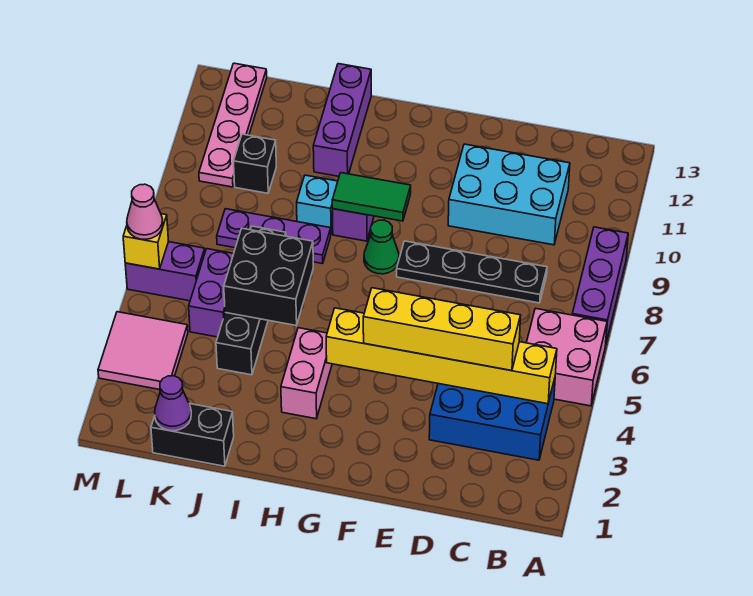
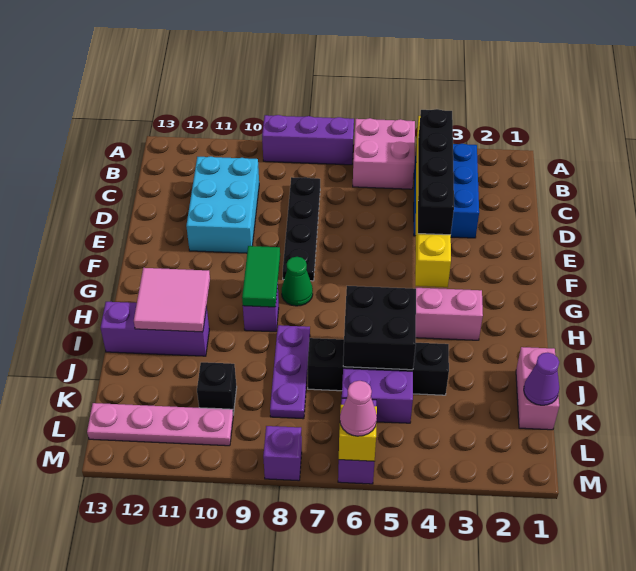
yellow 1x4 brick [363,288,521,371] -> black 1x4 brick [418,109,454,235]
cyan 1x1 brick [297,175,338,234] -> none
black 1x2 brick [151,404,234,466] -> pink 1x2 brick [516,347,559,430]
pink 2x2 tile [98,312,188,390] -> pink 2x2 tile moved to [134,268,210,332]
none -> purple 1x1 brick [263,426,302,481]

